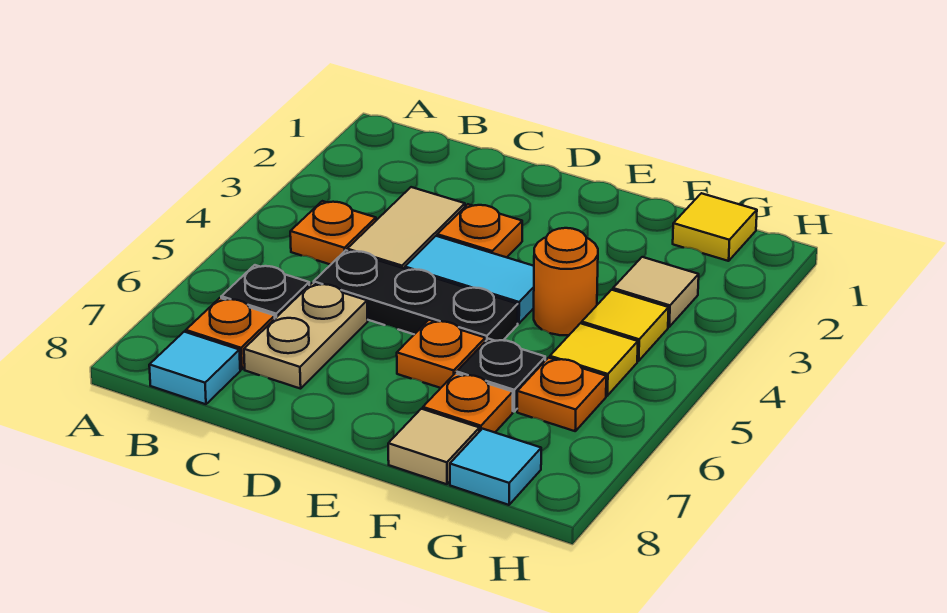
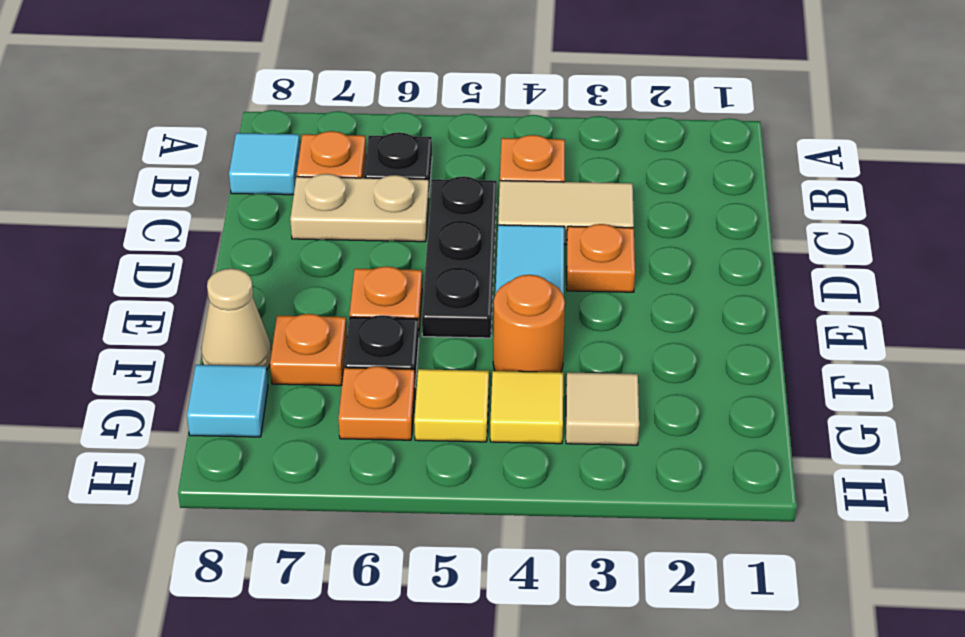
tan 1x1 tile [388,409,479,484] -> tan 1x1 cone [201,269,271,370]
yellow 1x1 tile [673,193,757,261] -> none

